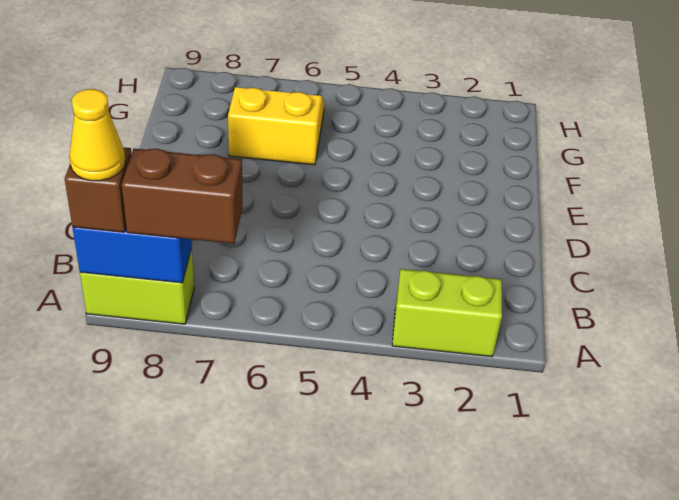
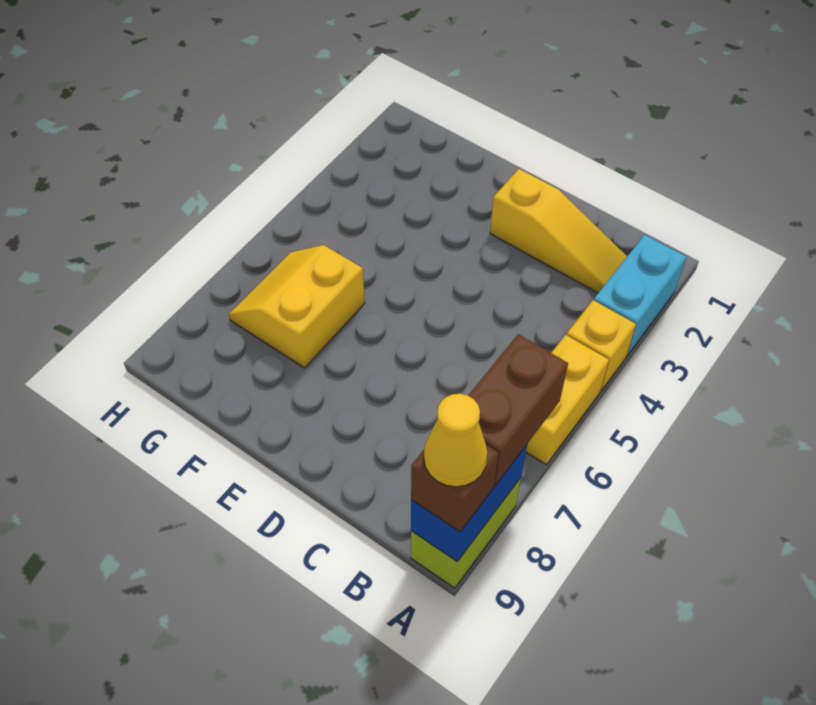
lime 1x2 brick [392,269,502,357] -> cyan 1x2 brick [594,235,686,356]
none -> yellow 1x1 brick [567,300,636,391]
none -> yellow 1x2 brick [526,335,609,465]
none -> yellow 1x3 slope [490,169,627,293]

